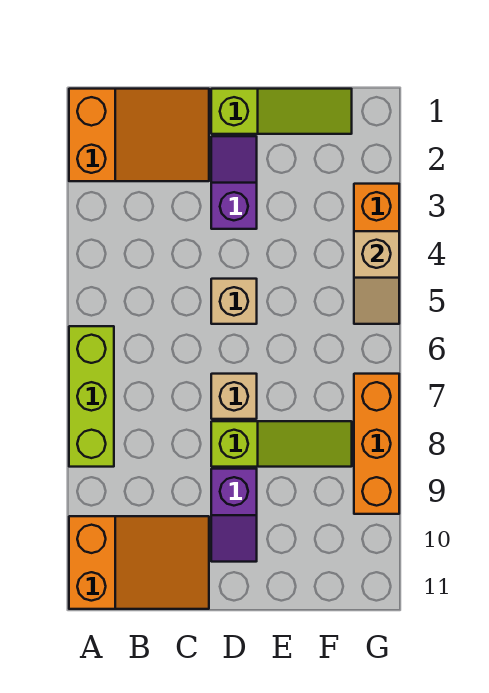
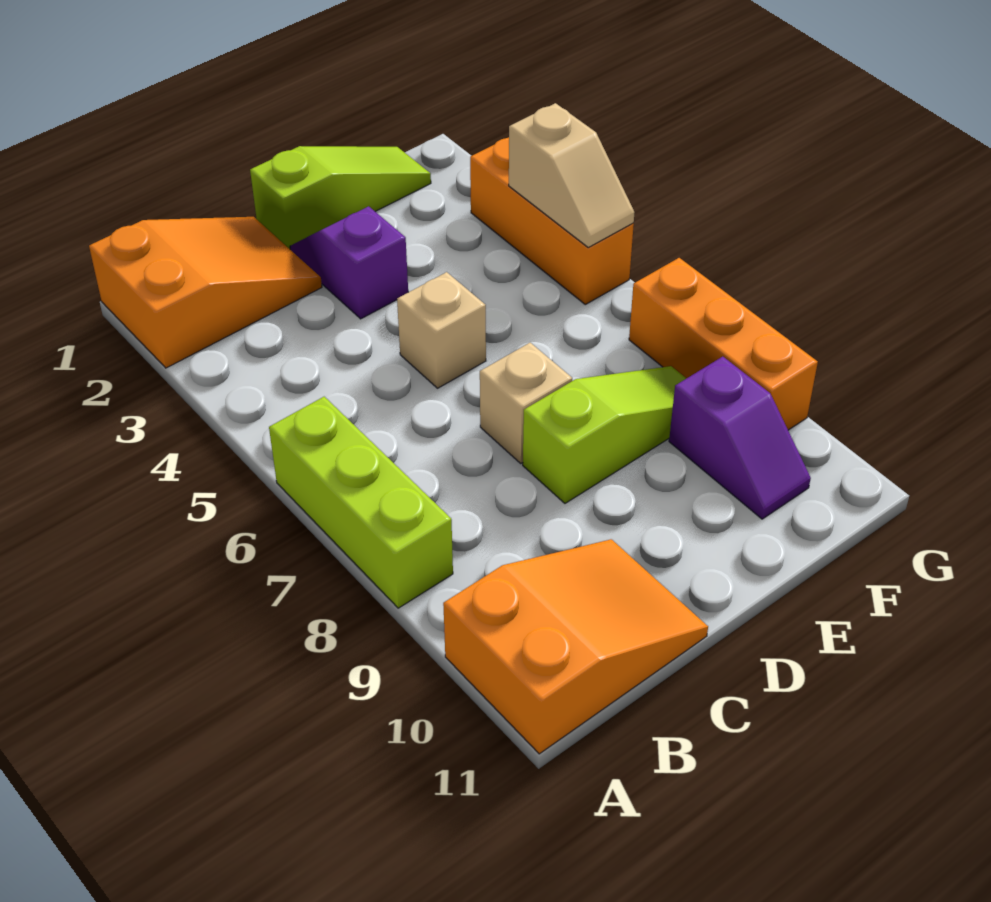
purple 1x2 slope [211,469,257,562] -> purple 1x2 slope moved to [669,357,811,519]

